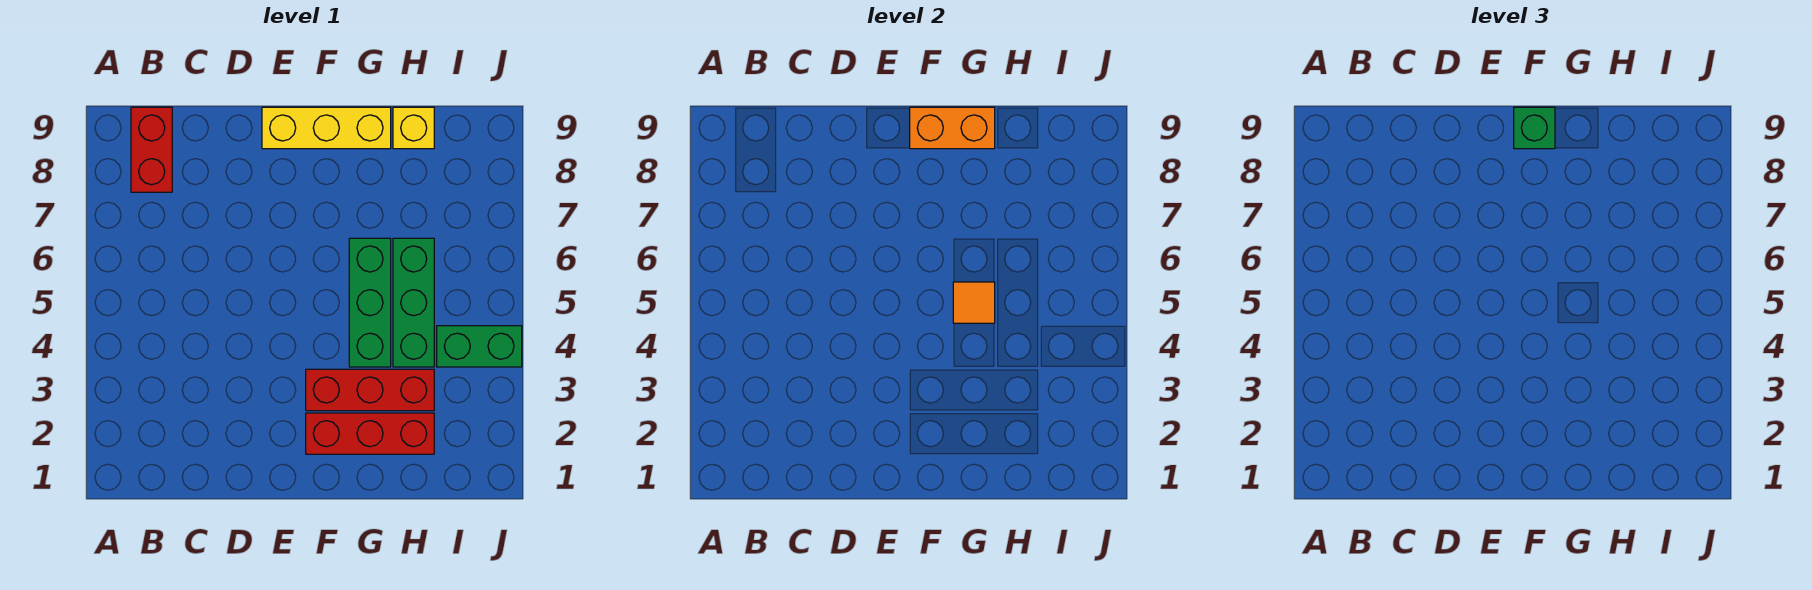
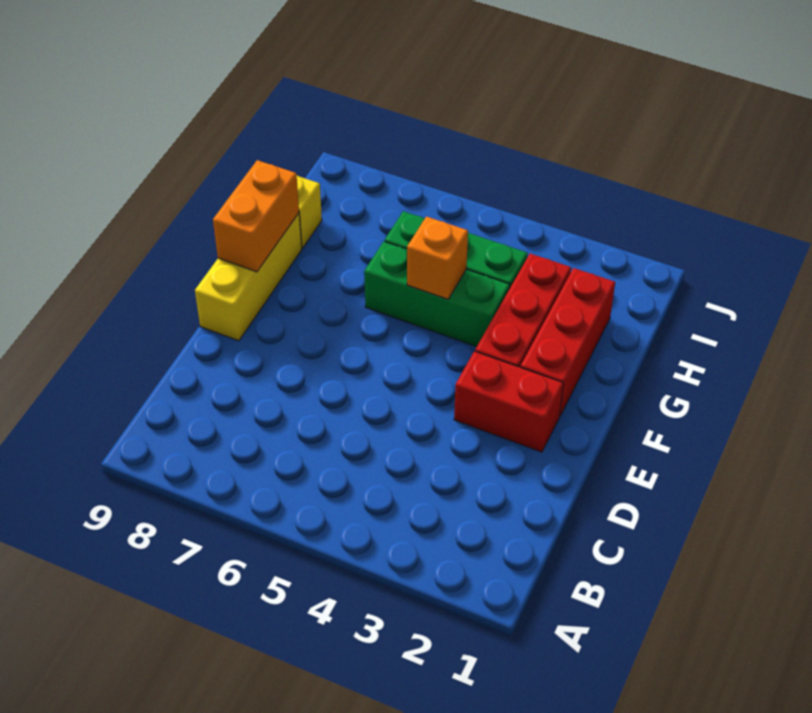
red 1x2 brick [131,107,172,192] -> red 1x2 brick moved to [454,351,563,452]
green 1x1 brick [1514,107,1555,149] -> none
orange 1x1 tile [953,282,995,323] -> orange 1x1 brick [407,217,468,299]
green 1x2 brick [437,326,522,367] -> none

